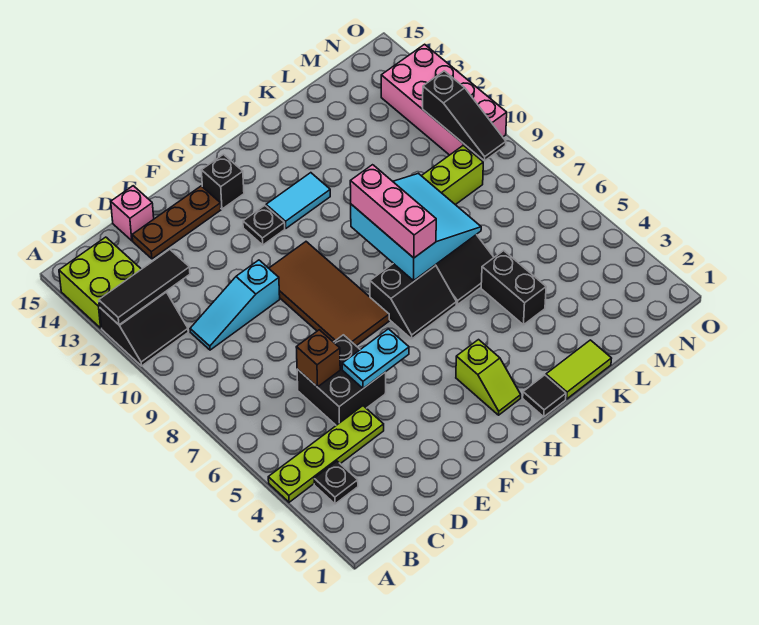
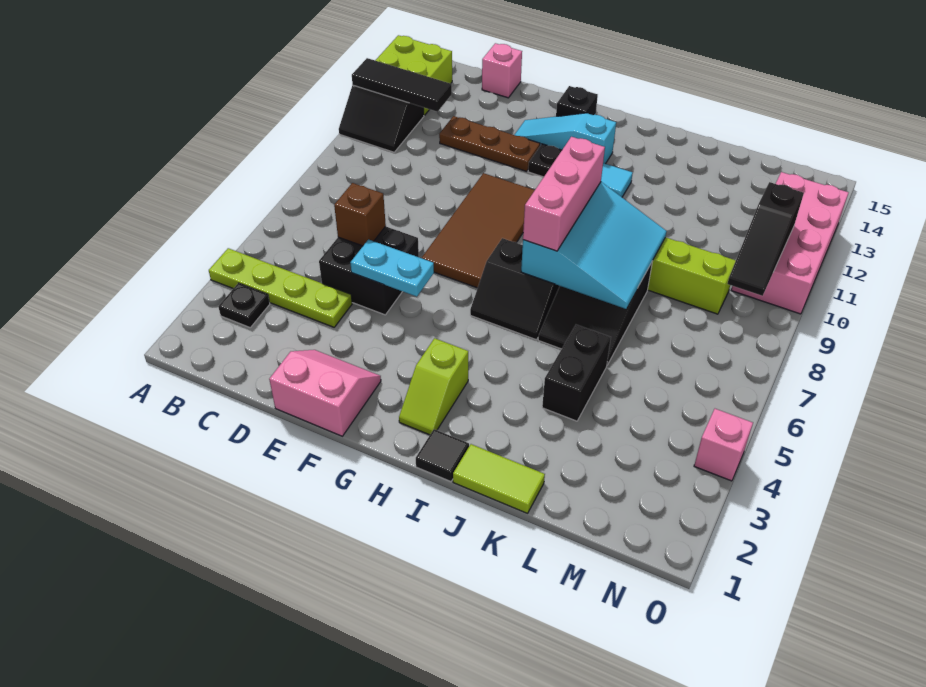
cyan 1x3 slope [190,260,280,350] -> cyan 1x3 slope moved to [515,113,616,164]
brown 1x3 plate [132,186,221,259] -> brown 1x3 plate moved to [439,116,540,171]
none -> pink 2x2 slope [269,350,381,436]
none -> pink 1x1 brick [694,409,753,481]

